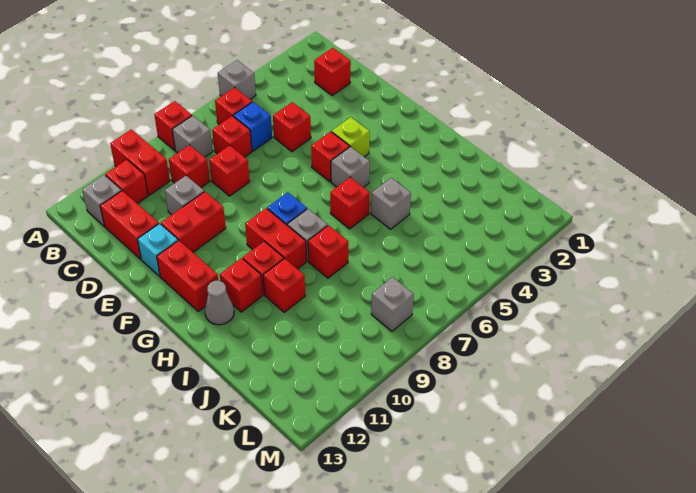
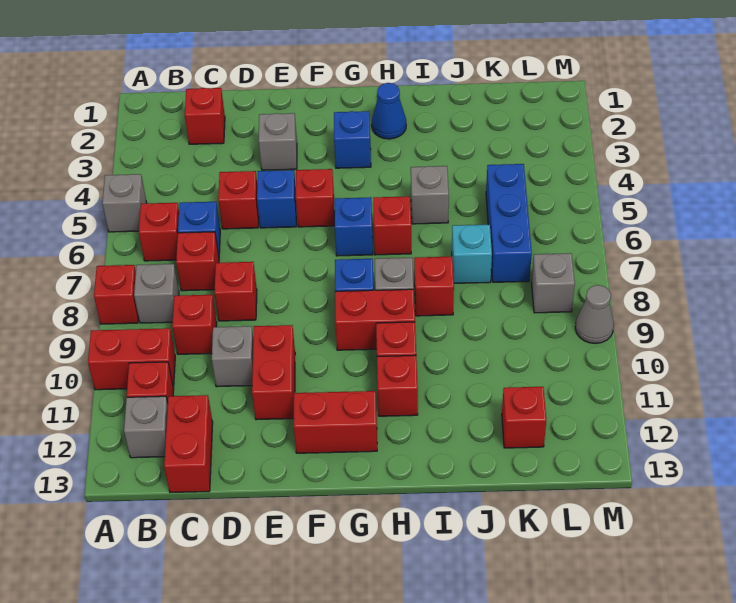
red 1x2 brick [100,191,159,259] -> red 1x2 brick turned to [164,395,213,492]
none -> blue 1x1 brick [257,170,296,228]
cyan 1x1 brick [137,224,178,276] -> cyan 1x1 brick moved to [452,225,492,283]
lime 1x1 brick [332,117,370,157] -> none
none -> blue 1x1 brick [334,111,371,168]
grey 1x1 brick [331,147,370,187] -> grey 1x1 brick moved to [259,113,297,170]
none -> blue 1x1 brick [334,197,373,256]
none -> blue 1x1 cone [372,83,406,139]
grey 1x1 cone [205,281,234,325] -> grey 1x1 cone moved to [575,285,614,344]
red 1x1 brick [263,258,305,312] -> red 1x1 brick moved to [502,387,546,448]
none -> blue 1x3 brick [486,164,532,282]

